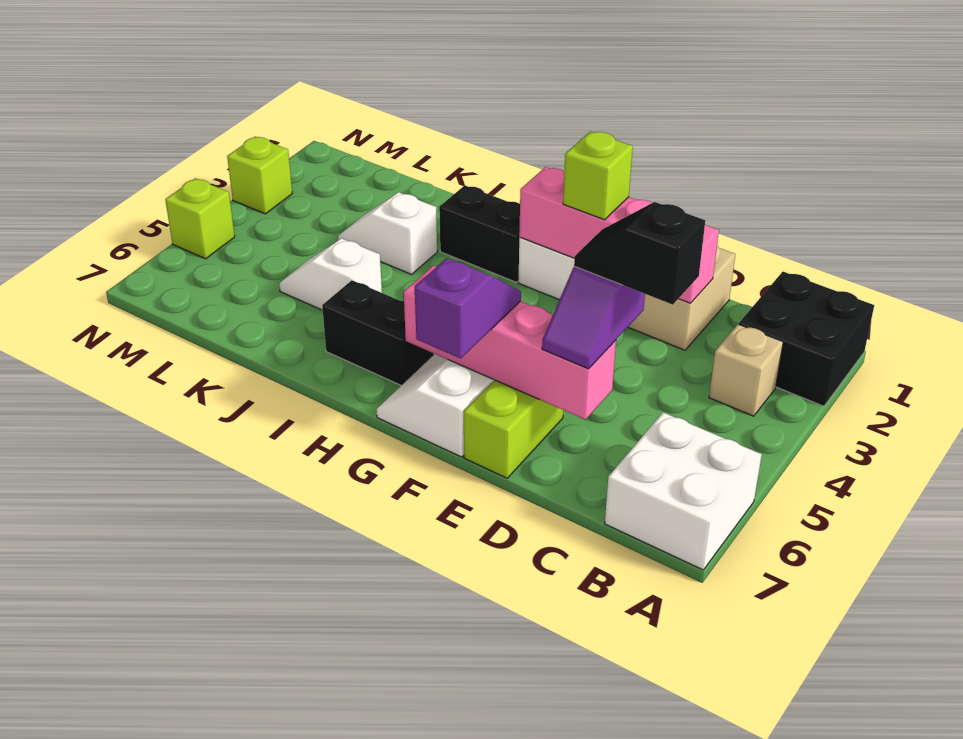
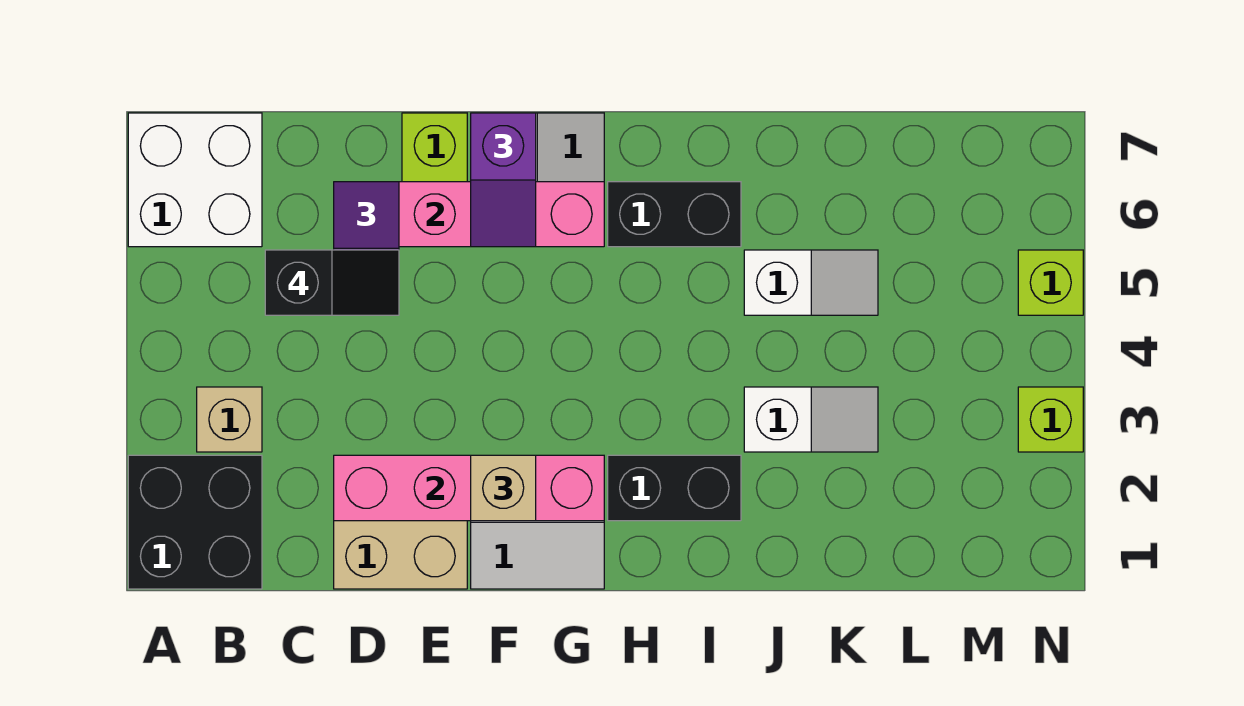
lime 1x1 brick [563,131,633,220] -> tan 1x1 brick [471,455,536,521]

